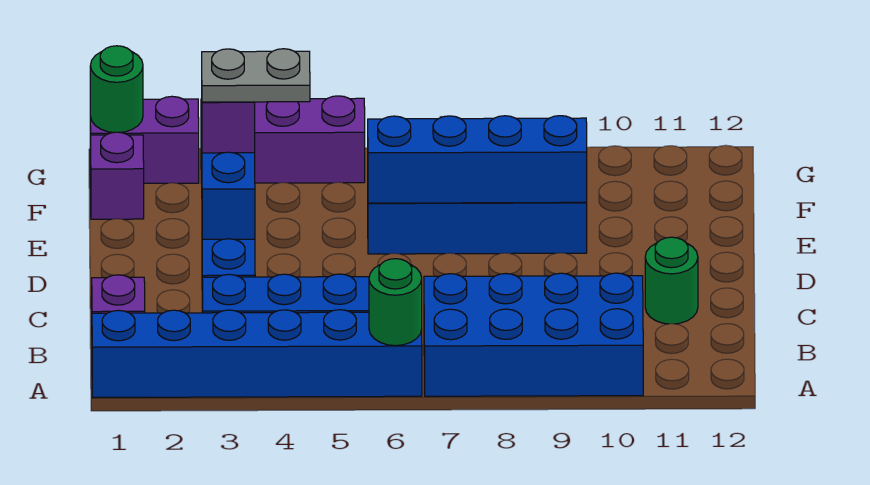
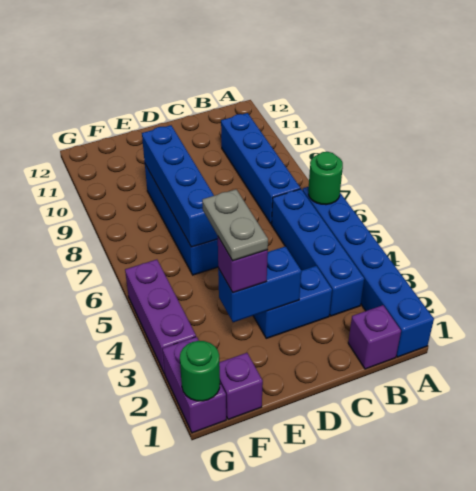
blue 2x4 brick [424,273,643,396] -> blue 1x4 brick [221,113,300,224]
green 1x1 round brick [645,237,698,324] -> none

